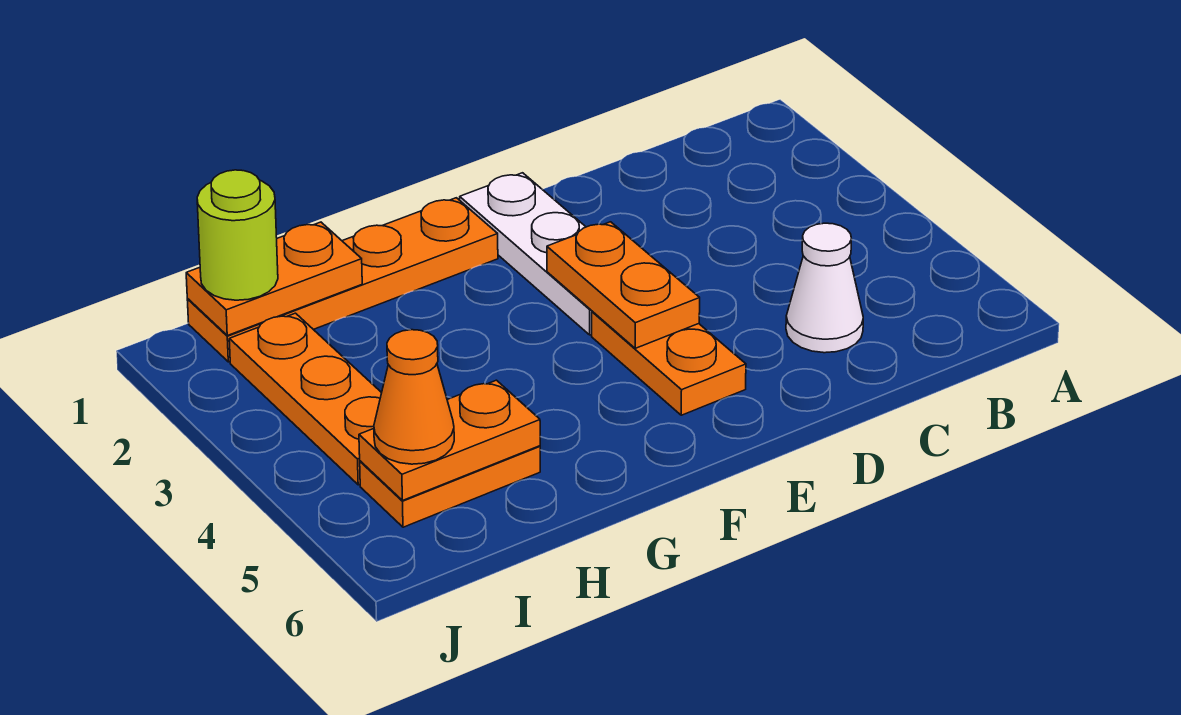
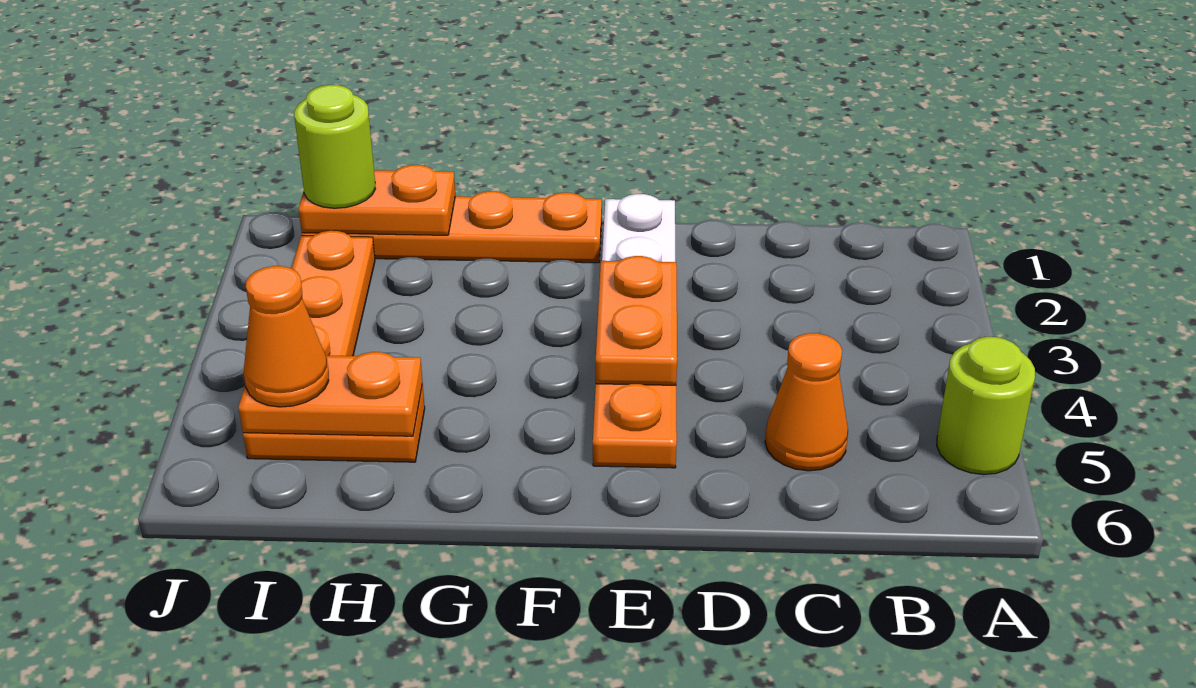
none -> lime 1x1 round brick [937,337,1035,475]
white 1x1 cone [786,223,863,353] -> orange 1x1 cone [765,333,848,471]

